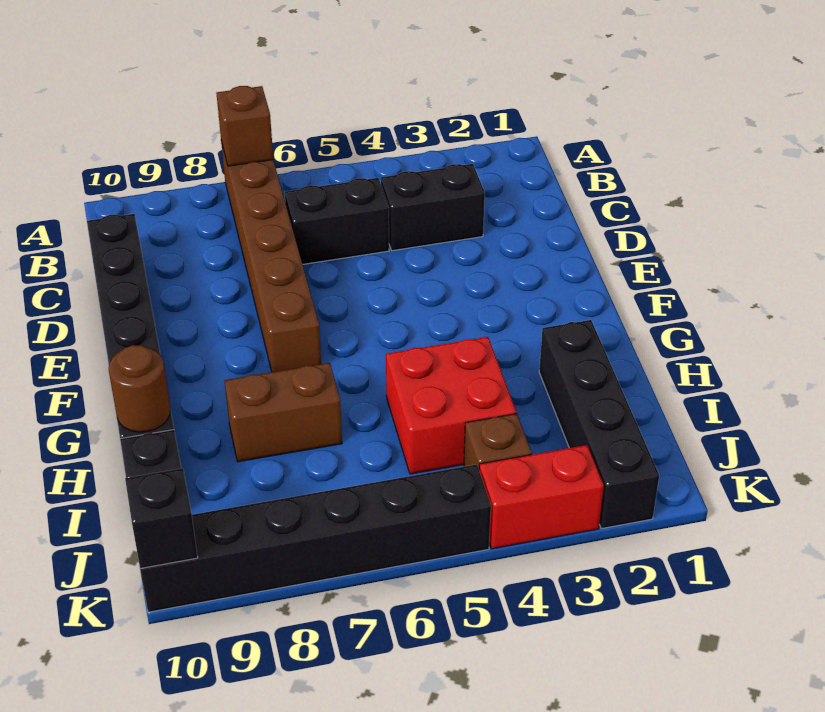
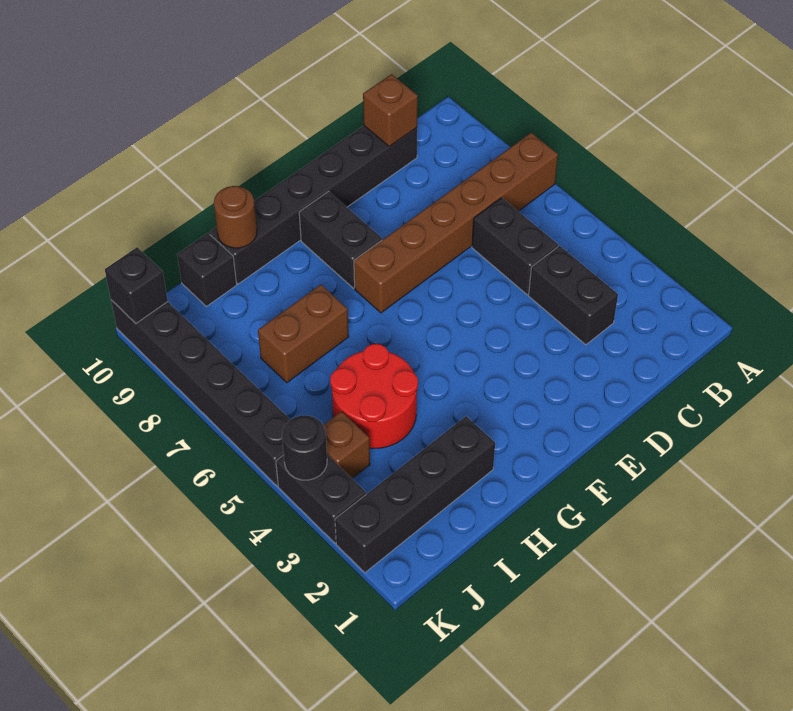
brown 1x1 brick [217,86,273,166] -> brown 1x1 brick moved to [363,74,418,146]
none -> black 1x2 brick [299,191,382,288]
red 2x2 brick [386,337,516,474] -> red 2x2 round brick [330,344,418,449]
brown 1x2 brick [224,363,342,462] -> brown 1x2 brick turned to [258,285,349,383]
red 1x2 brick [479,445,604,549] -> black 1x2 brick [276,455,366,543]
none -> black 1x1 round brick [282,415,327,480]

